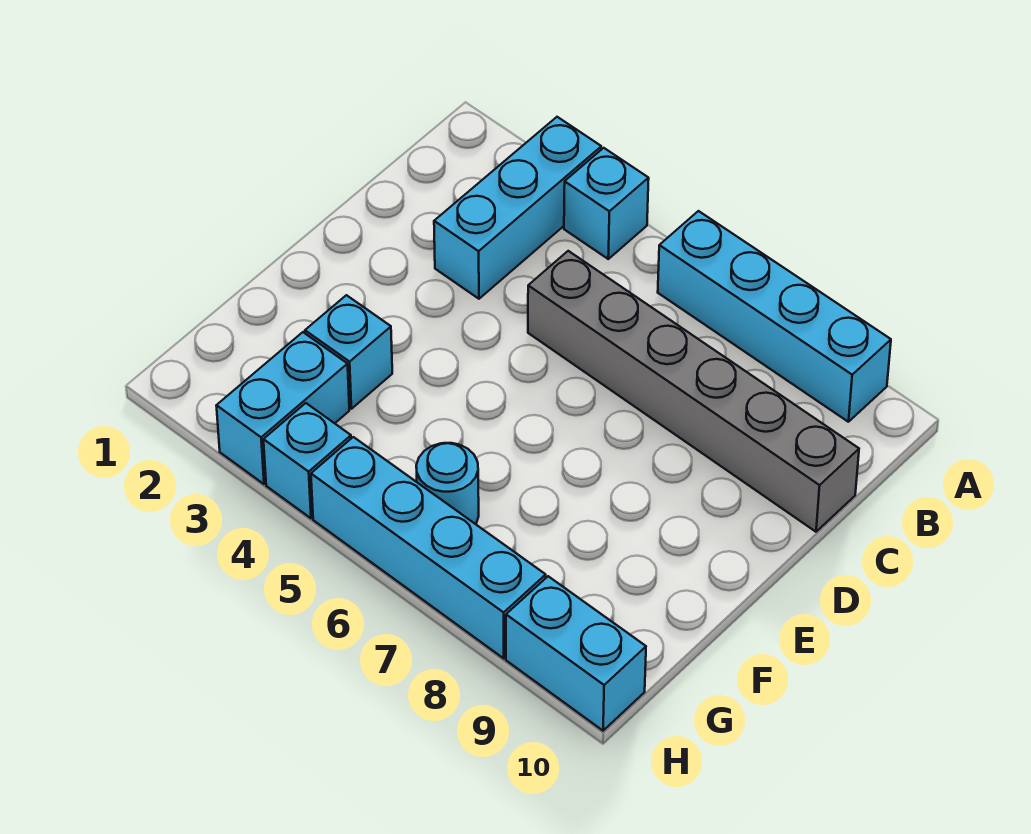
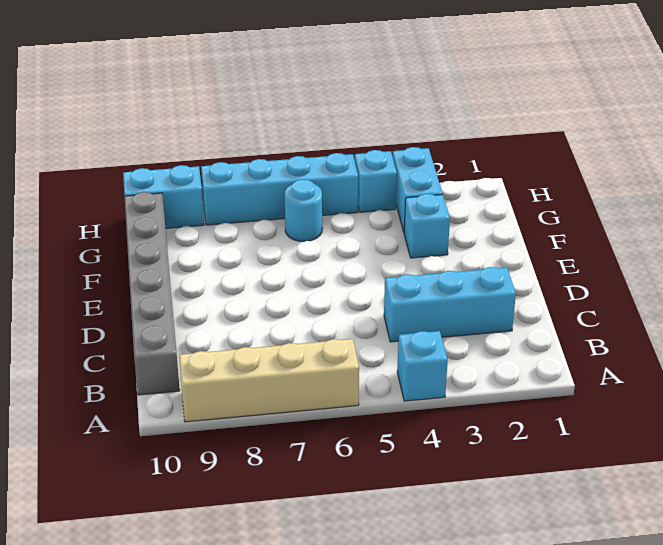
cyan 1x3 brick [434,117,601,299] -> cyan 1x3 brick turned to [384,267,516,342]
cyan 1x4 brick [658,211,891,422] -> tan 1x4 brick [179,339,359,422]
grey 1x6 brick [528,251,859,532] -> grey 1x6 brick turned to [124,192,180,395]

